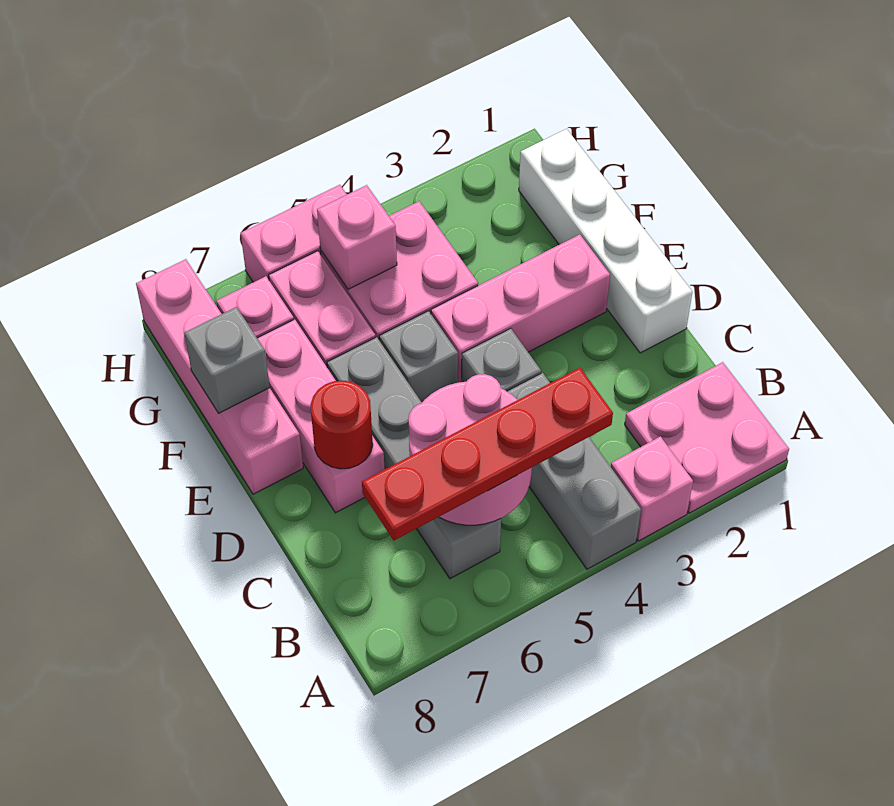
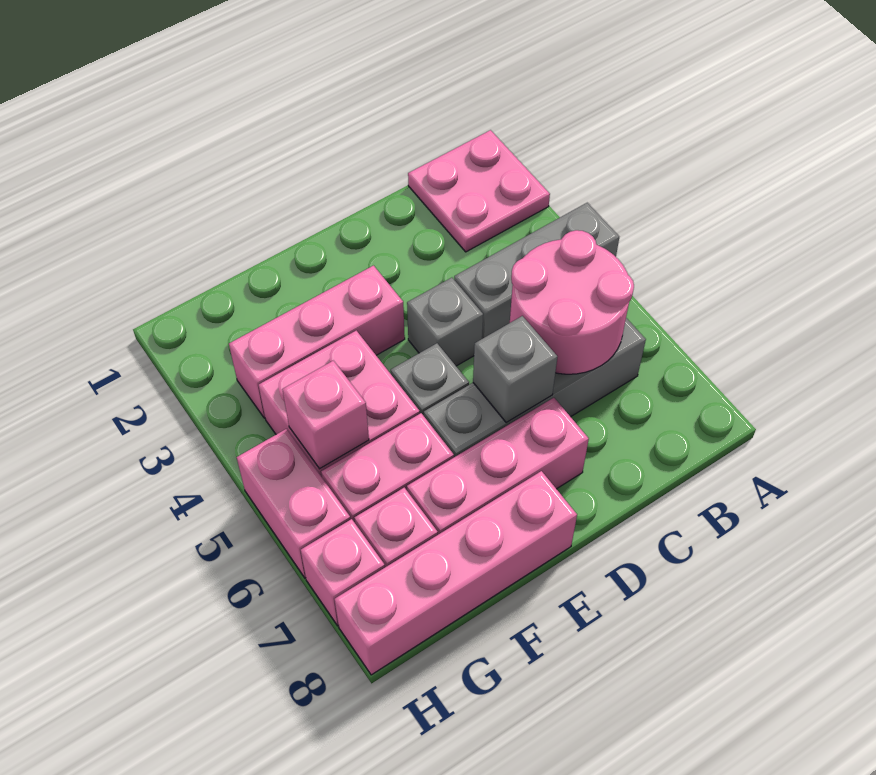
pink 1x1 brick [611,436,693,541] -> pink 1x1 brick moved to [301,519,385,626]
red 1x4 plate [362,368,613,540] -> none
white 1x4 brick [519,129,692,353] -> none
red 1x1 round brick [311,381,373,469] -> none
pink 1x3 brick [431,234,610,383] -> pink 1x3 brick turned to [229,266,405,418]
grey 1x1 brick [184,307,270,413] -> grey 1x1 brick moved to [473,316,557,423]

